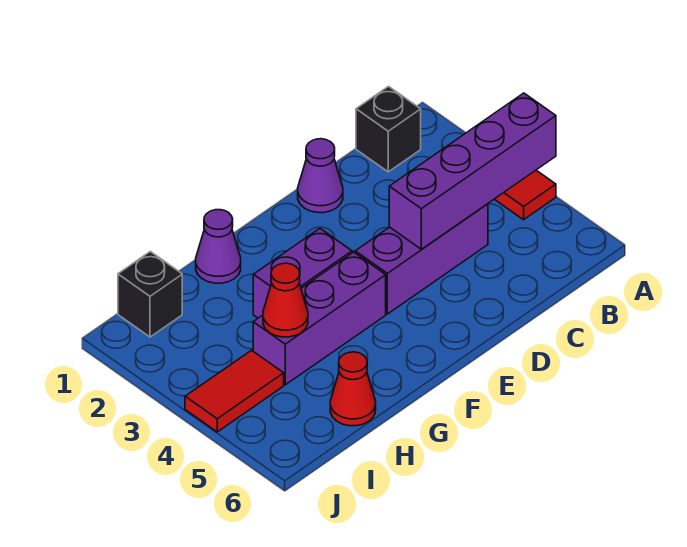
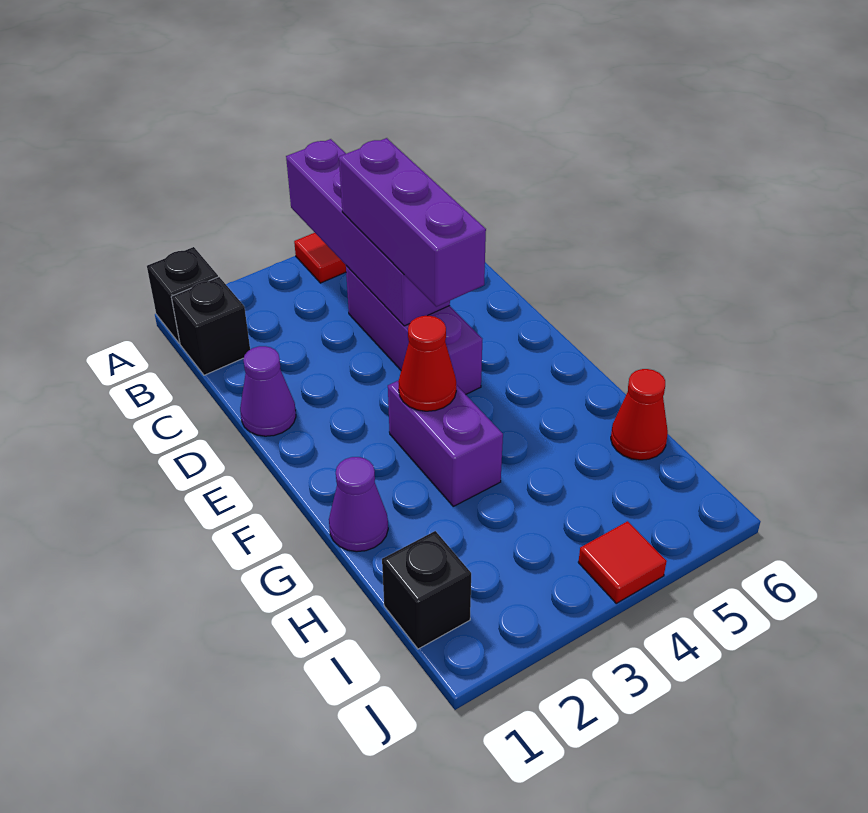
none -> black 1x1 brick [147,247,218,343]
purple 1x3 brick [253,252,386,385] -> purple 1x3 brick moved to [339,138,486,307]
red 1x1 cone [263,263,308,337] -> red 1x1 cone moved to [398,316,456,411]
red 1x2 tile [185,350,284,432] -> red 1x1 tile [578,521,667,603]

